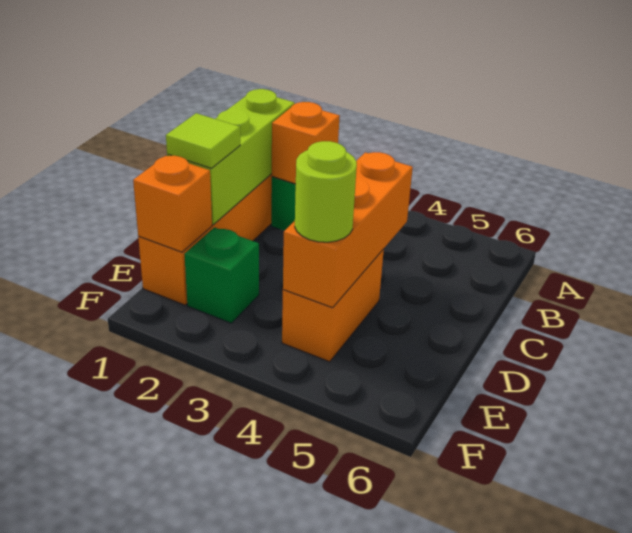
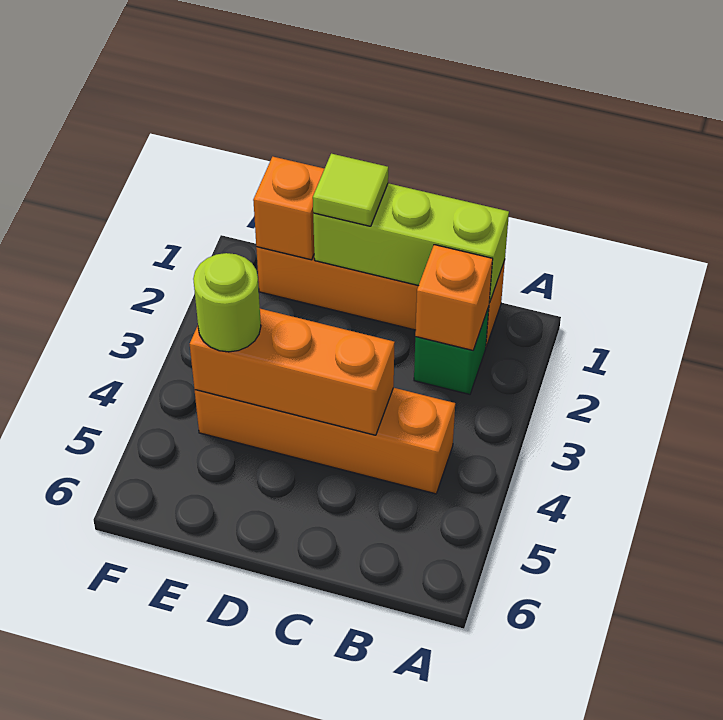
orange 1x2 brick [282,249,384,362] -> orange 1x4 brick [195,388,455,494]
green 1x1 brick [184,227,259,323] -> none

